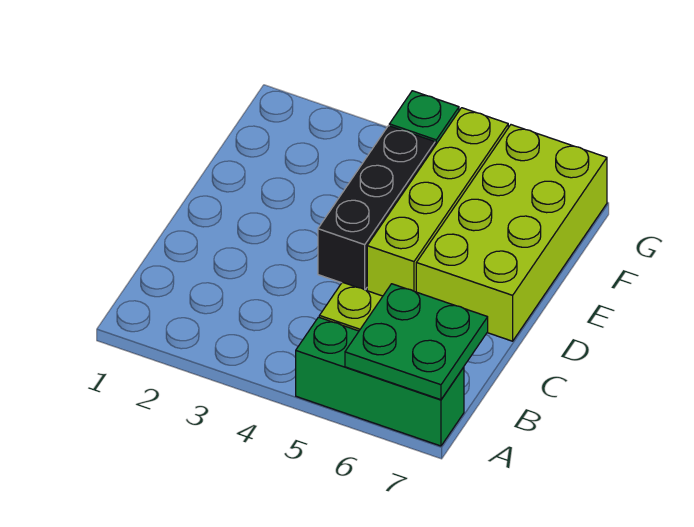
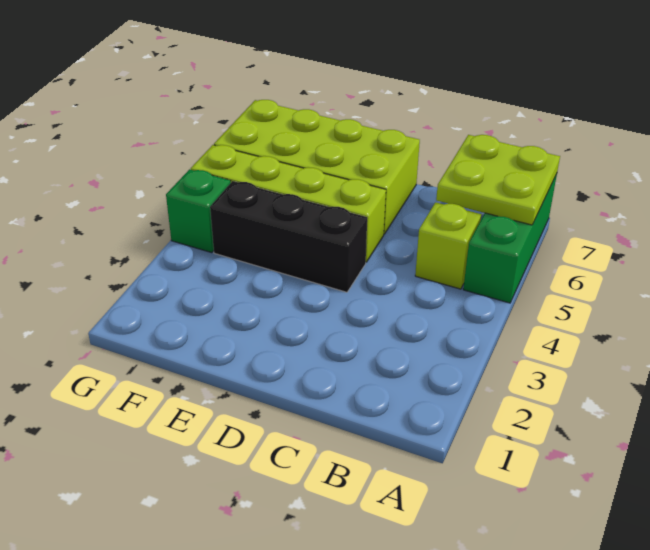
green 2x2 plate [345,284,488,400] -> lime 2x2 plate [436,135,560,225]

